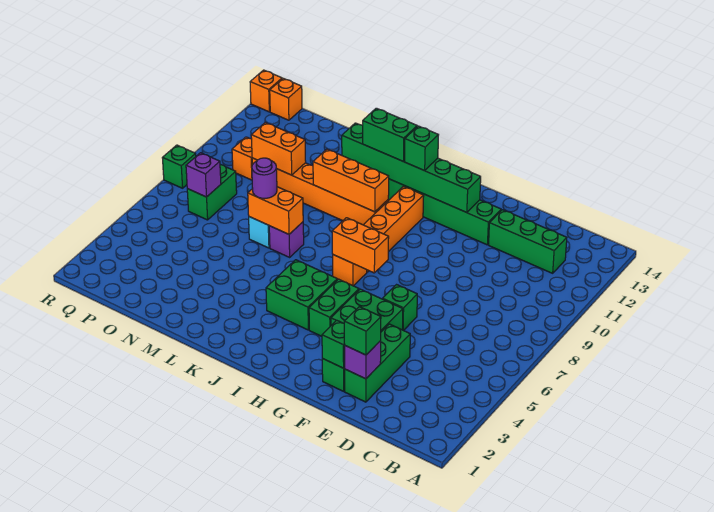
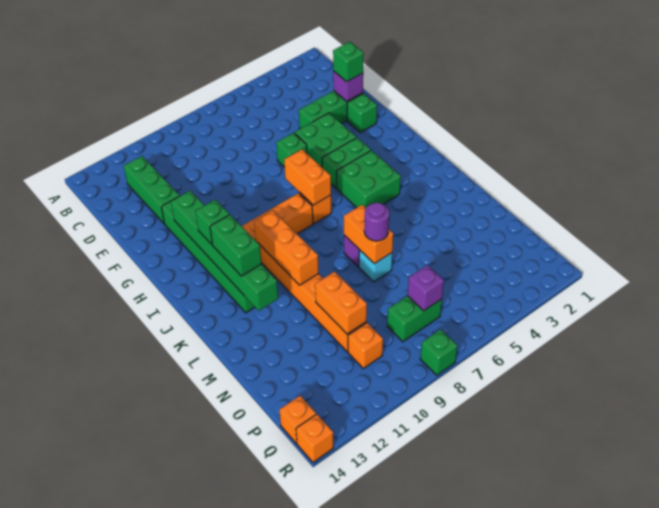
green 1x1 brick [322,320,345,368] -> none

